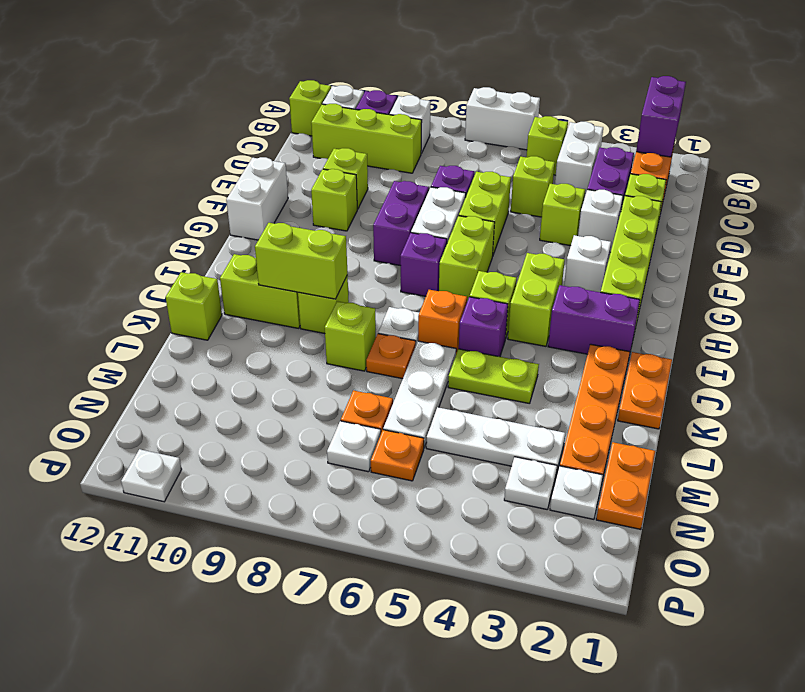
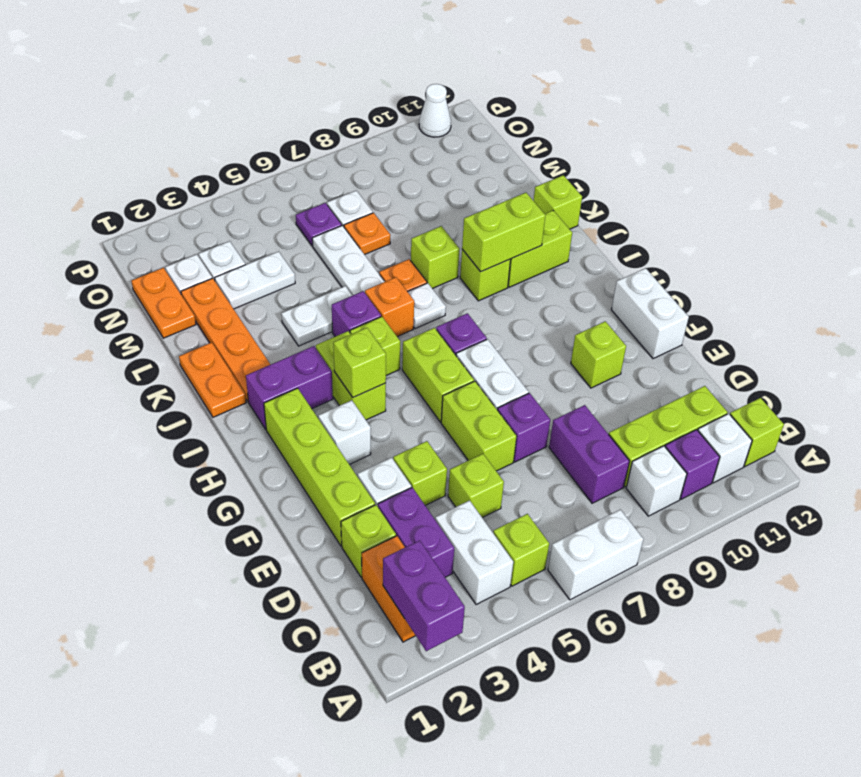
lime 1x1 brick [323,148,368,209] -> lime 1x1 brick moved to [333,328,386,398]
purple 1x2 brick [373,181,429,266] -> purple 1x2 brick moved to [549,405,629,503]
lime 1x2 plate [448,349,539,404] -> white 1x2 plate [281,286,352,346]
white 1x3 plate [426,407,565,474] -> white 1x2 plate [215,252,295,309]
orange 1x1 plate [371,430,424,481] -> purple 1x1 plate [296,203,342,246]
white 1x1 plate [121,449,182,502] -> white 1x1 cone [419,84,451,137]

